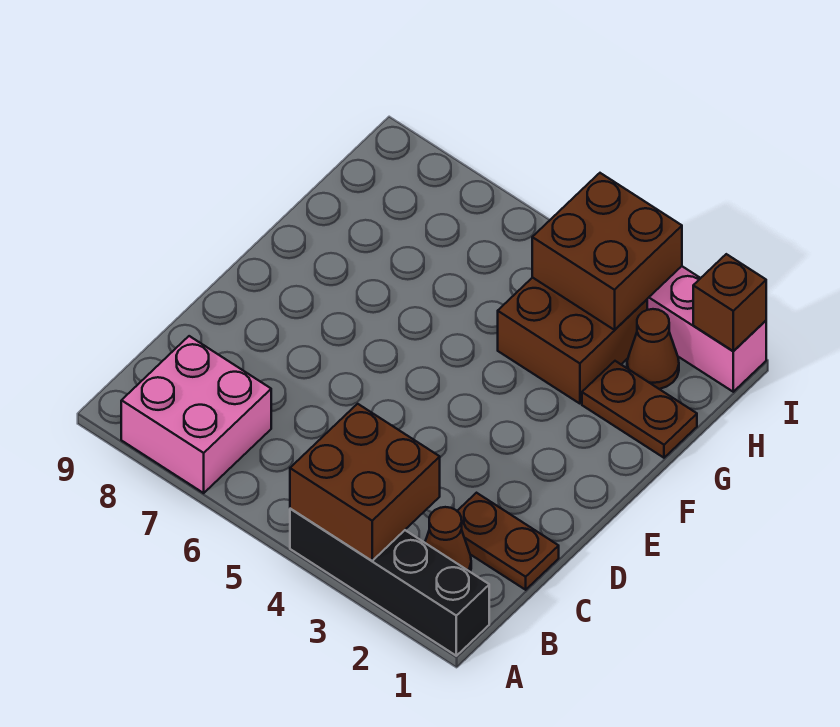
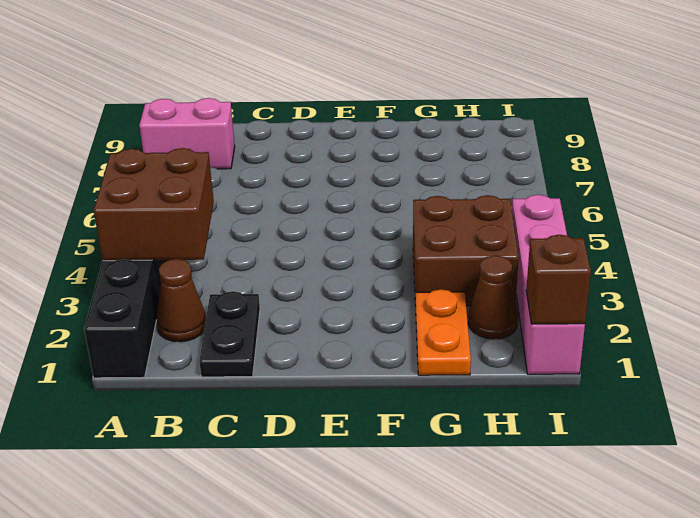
pink 2x2 brick [121,336,271,493] -> pink 1x2 brick [139,98,235,169]
brown 1x2 plate [457,493,559,590] -> black 1x2 plate [199,291,260,377]
brown 1x2 plate [582,361,697,458] -> orange 1x2 plate [415,289,471,375]
brown 2x2 brick [532,173,682,330] -> none

